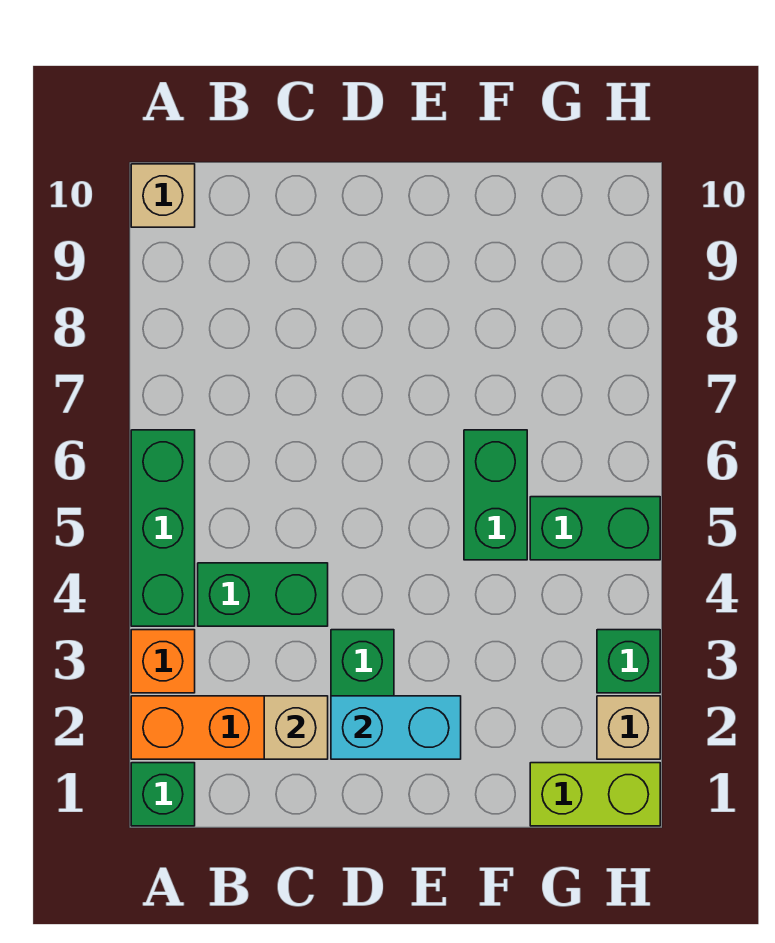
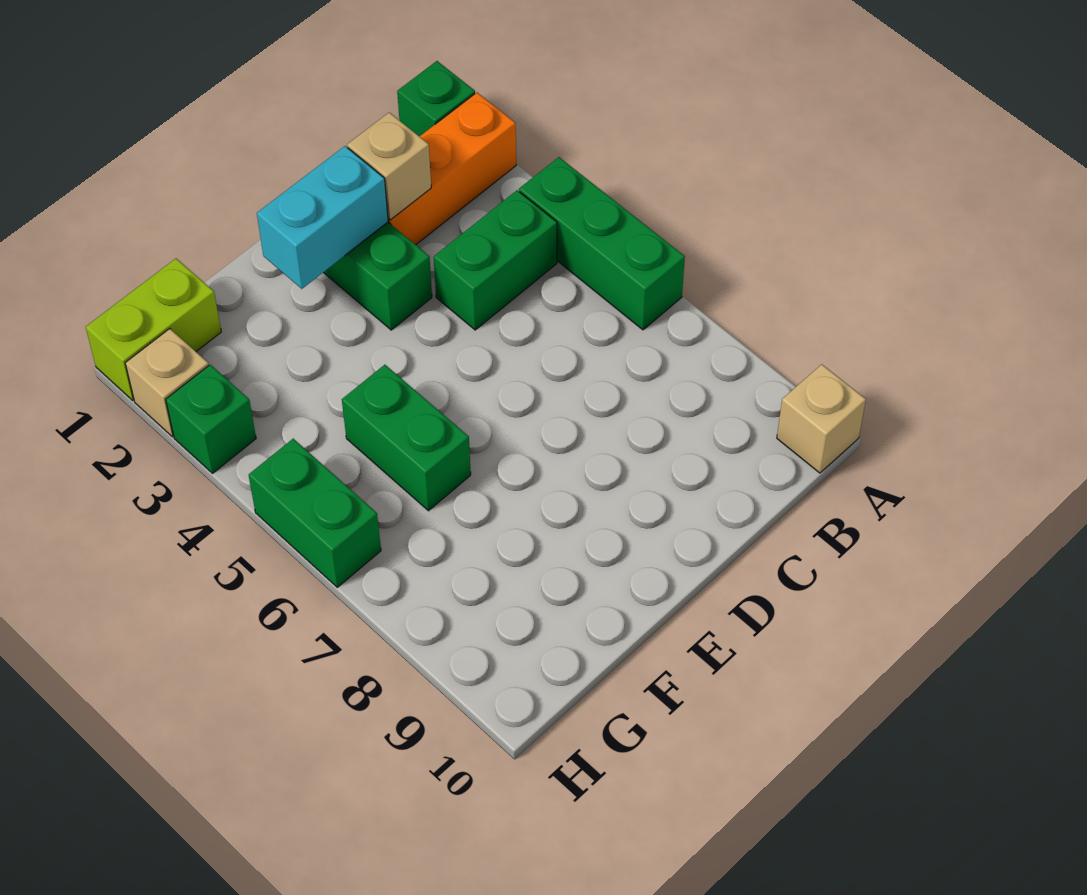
orange 1x1 brick [131,630,195,693] -> none
green 1x2 brick [530,497,660,560] -> green 1x2 brick turned to [249,439,381,587]

